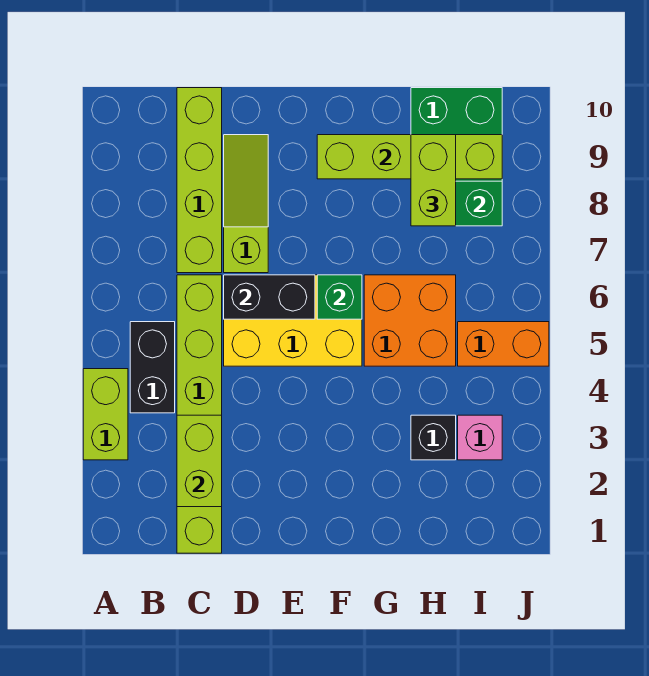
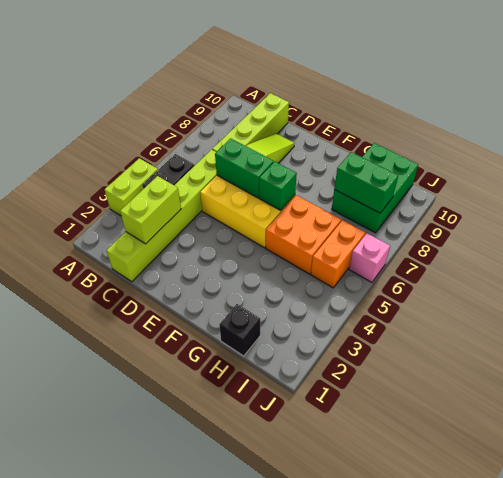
black 1x2 brick [224,275,315,319] -> green 1x2 brick [215,138,274,198]
lime 1x4 brick [317,135,502,179] -> none
black 1x1 brick [411,415,456,460] -> black 1x1 brick moved to [219,304,260,356]
lime 1x2 brick [411,135,456,226] -> none
pink 1x1 brick [458,415,502,460] -> pink 1x1 brick moved to [349,233,390,282]
orange 1x2 brick [458,322,549,366] -> orange 1x2 brick turned to [311,220,365,288]

